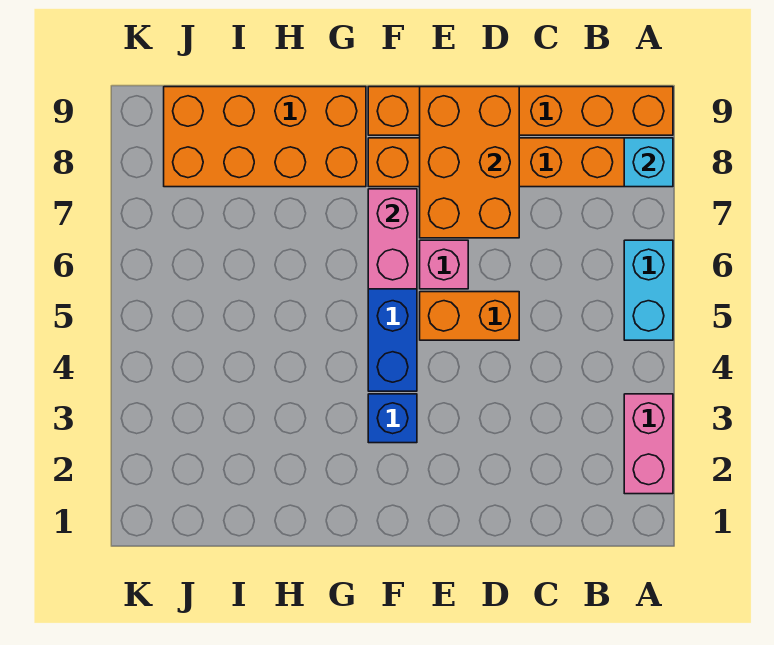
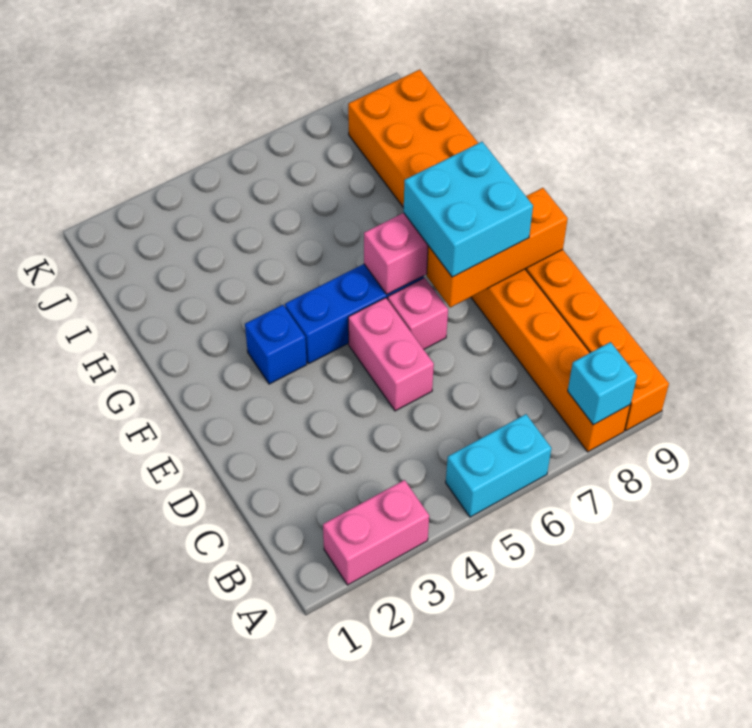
orange 1x2 brick [420,292,519,340] -> pink 1x2 brick [348,298,434,411]
orange 2x3 brick [420,87,519,238] -> orange 1x3 brick [427,188,568,308]
none -> cyan 2x2 brick [404,142,533,277]

